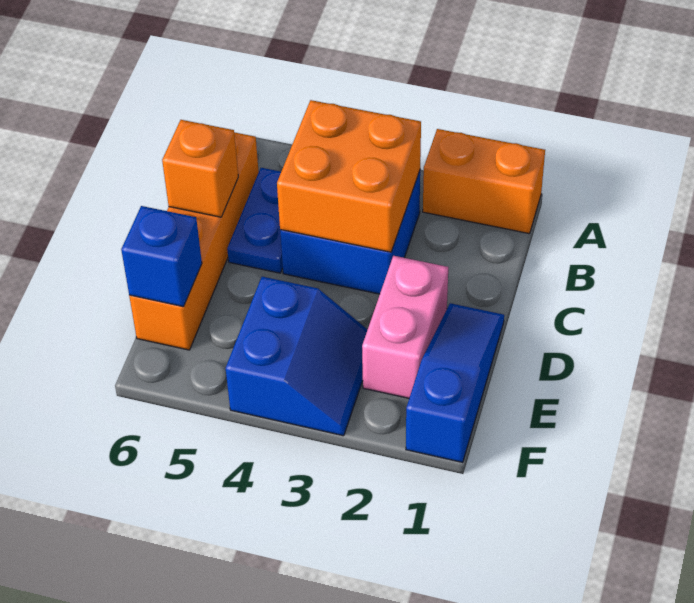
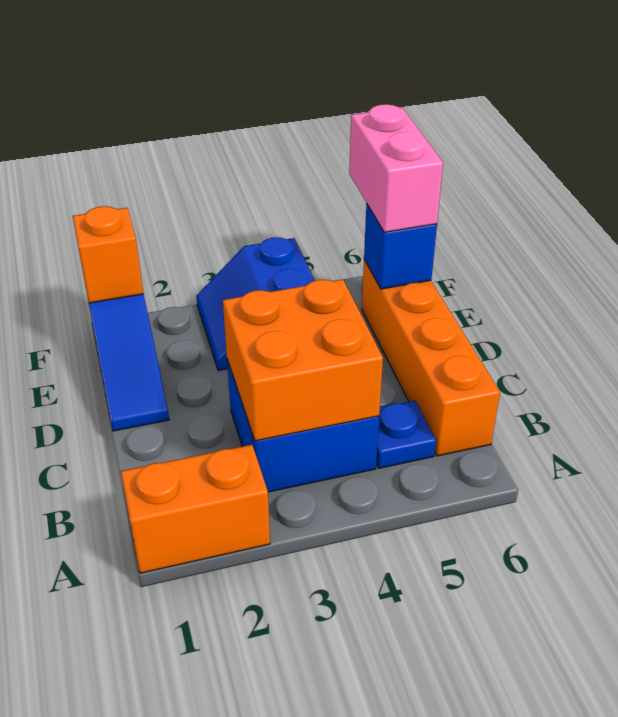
blue 1x2 plate [227,168,283,273] -> blue 1x1 plate [376,401,436,468]
orange 1x1 brick [162,120,238,217] -> orange 1x1 brick moved to [73,206,143,303]
pink 1x2 brick [362,256,448,398] -> pink 1x2 brick moved to [349,104,443,232]

